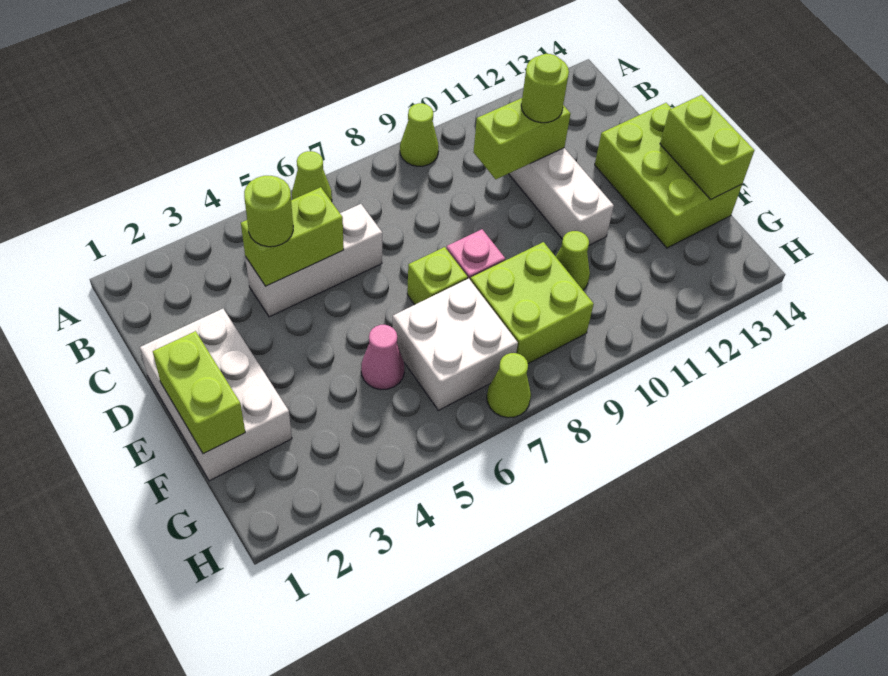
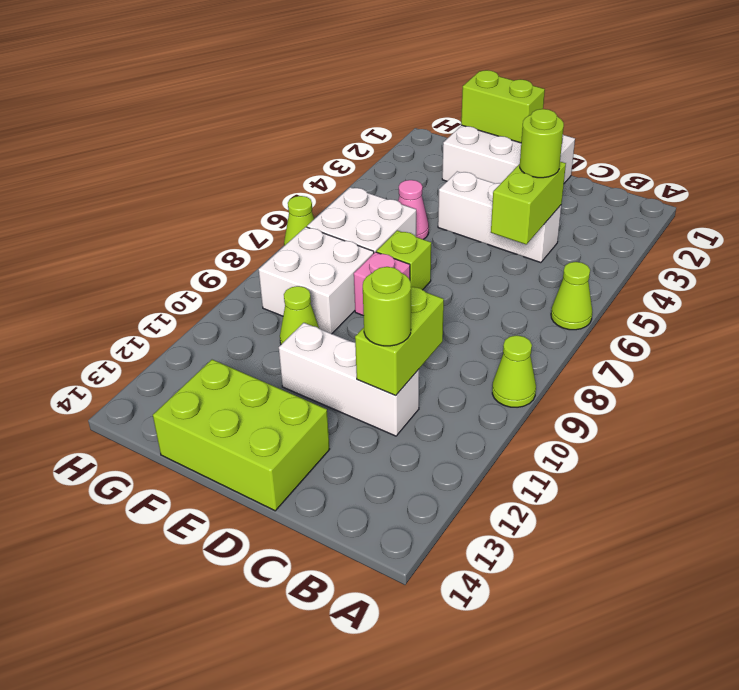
white 1x3 brick [245,204,382,317] -> white 1x3 brick turned to [438,172,561,263]
lime 1x2 brick [660,95,754,199] -> none
lime 2x2 brick [470,242,594,364] -> white 2x2 brick [259,227,374,334]

